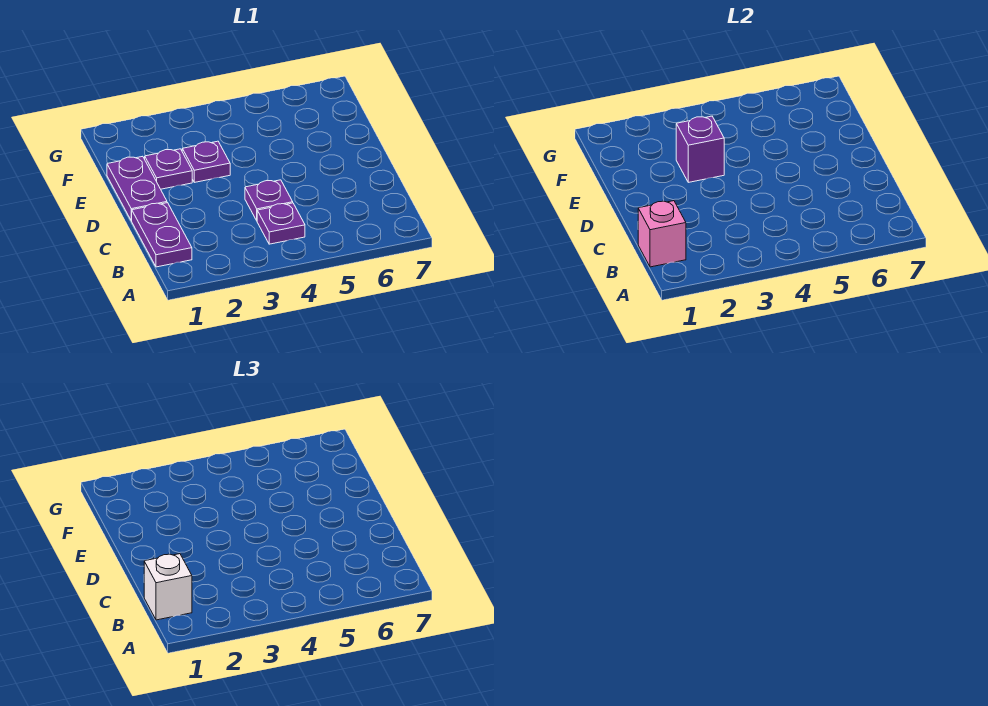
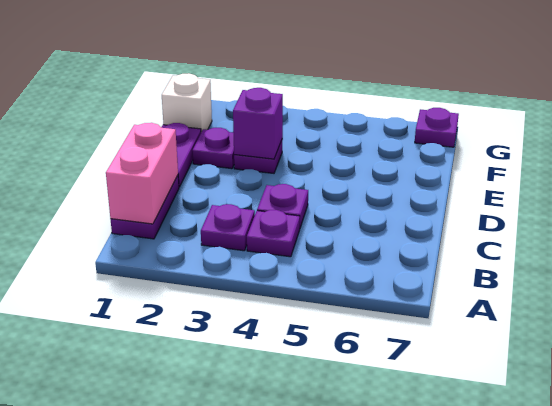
pink 1x1 brick [638,201,686,267] -> pink 1x2 brick [106,123,178,224]
white 1x1 brick [144,554,192,620] -> white 1x1 brick moved to [162,73,212,132]
none -> purple 1x1 plate [201,204,255,251]
none -> purple 1x1 plate [415,108,459,147]

